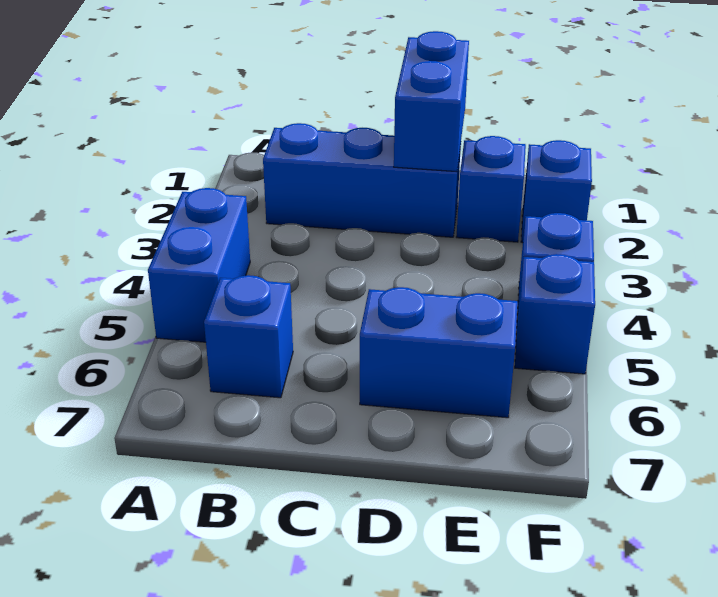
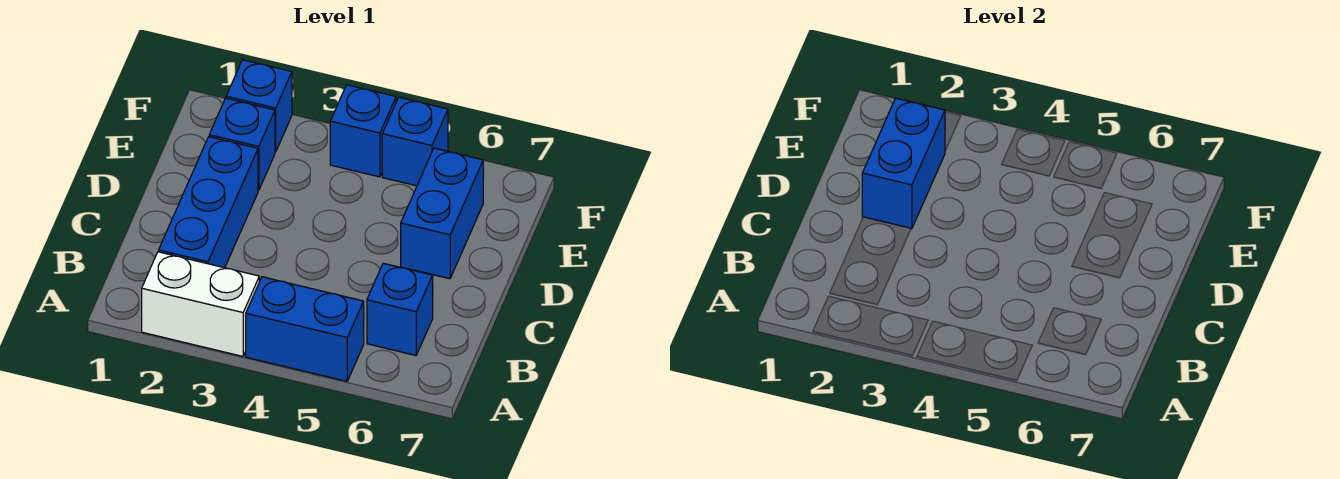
none -> white 1x2 brick [142,252,259,356]
blue 1x2 brick [394,31,469,172] -> blue 1x2 brick turned to [862,98,945,229]

